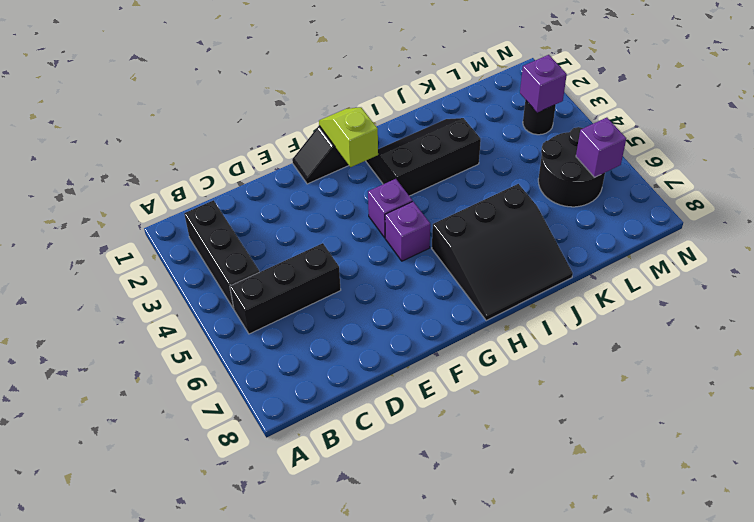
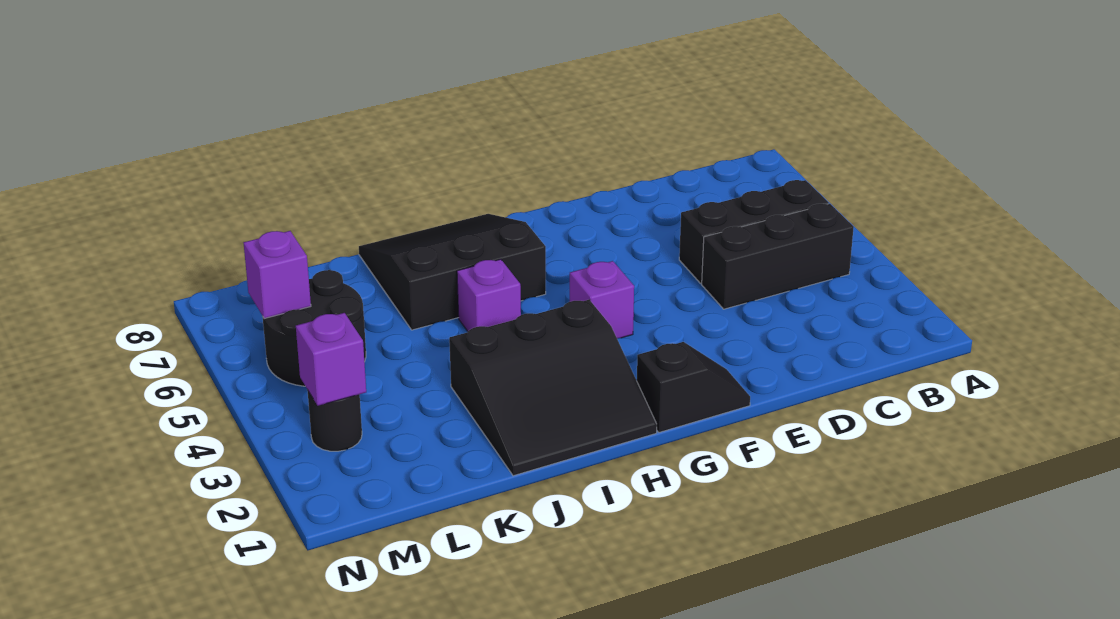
black 1x3 brick [184,200,260,308] -> black 1x3 brick turned to [702,204,854,309]
lime 1x2 slope [319,107,378,167] -> none
purple 1x1 brick [385,202,430,261] -> purple 1x1 brick moved to [457,259,521,331]
black 2x3 slope [366,118,481,196] -> black 3x3 slope [449,300,657,476]

